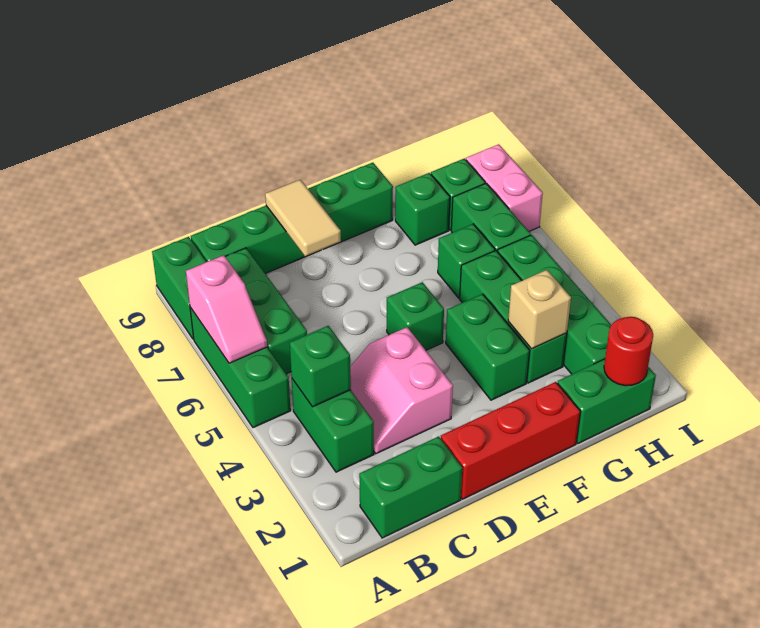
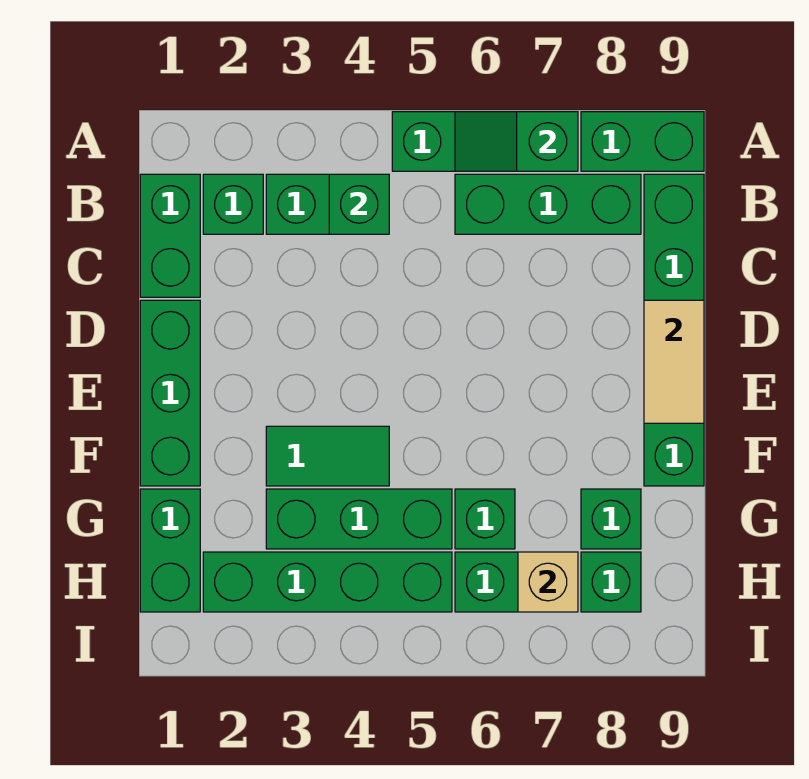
pink 1x2 slope [186,255,267,363] -> green 1x2 slope [455,112,578,171]
pink 2x2 slope [350,327,453,454] -> none
red 1x3 brick [441,382,580,499] -> green 1x3 brick [140,300,200,486]
tan 1x2 tile [265,180,341,256] -> tan 1x2 tile turned to [644,300,704,423]
green 1x1 brick [387,282,444,350] -> green 1x1 brick moved to [203,174,263,234]
green 1x2 brick [446,294,530,400] -> green 1x2 tile [266,426,389,486]
tan 1x1 brick [508,270,571,349] -> tan 1x1 brick moved to [518,552,578,612]
red 1x1 round brick [604,317,653,386] -> none
pink 1x2 brick [466,144,543,231] -> none

